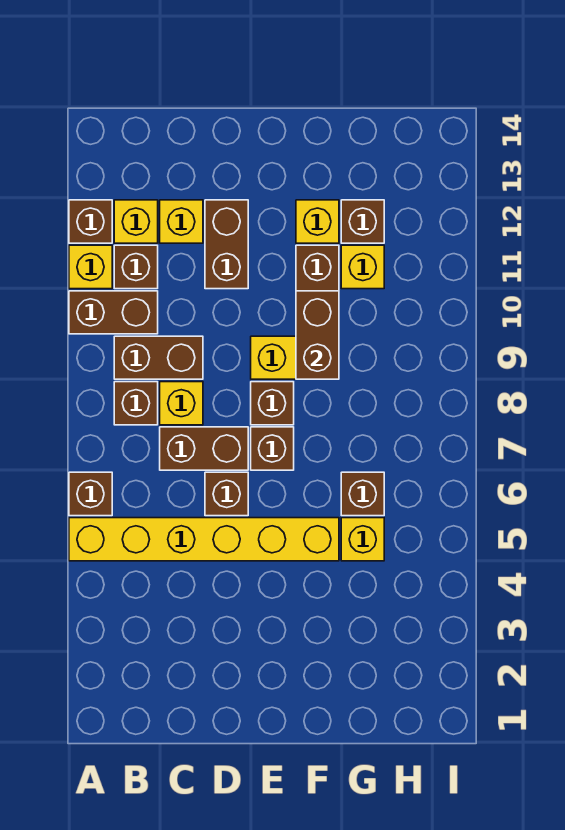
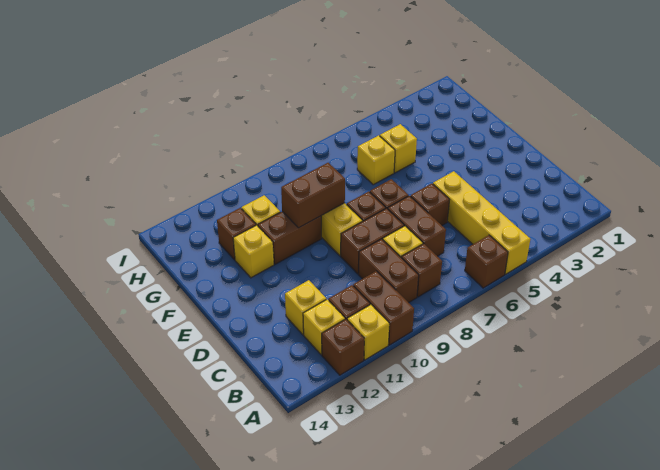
yellow 1x6 brick [69,518,339,561] -> yellow 1x4 brick [433,171,530,274]
brown 1x2 brick [205,200,248,289] -> brown 1x2 brick moved to [341,208,404,274]
brown 1x1 brick [341,472,384,516] -> yellow 1x1 brick [357,135,395,185]

